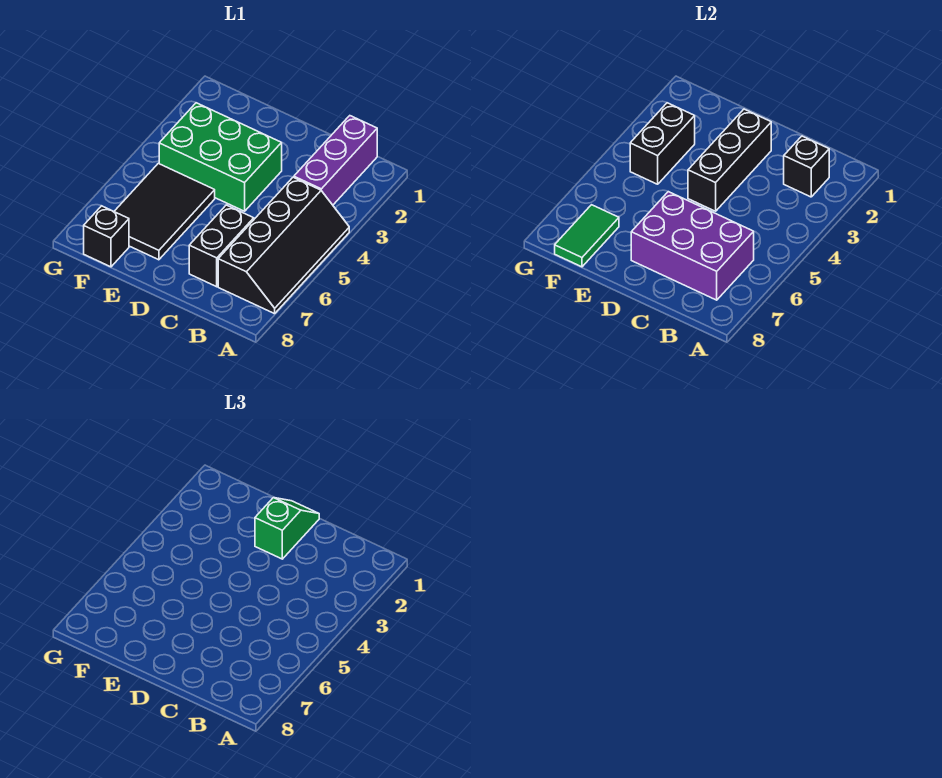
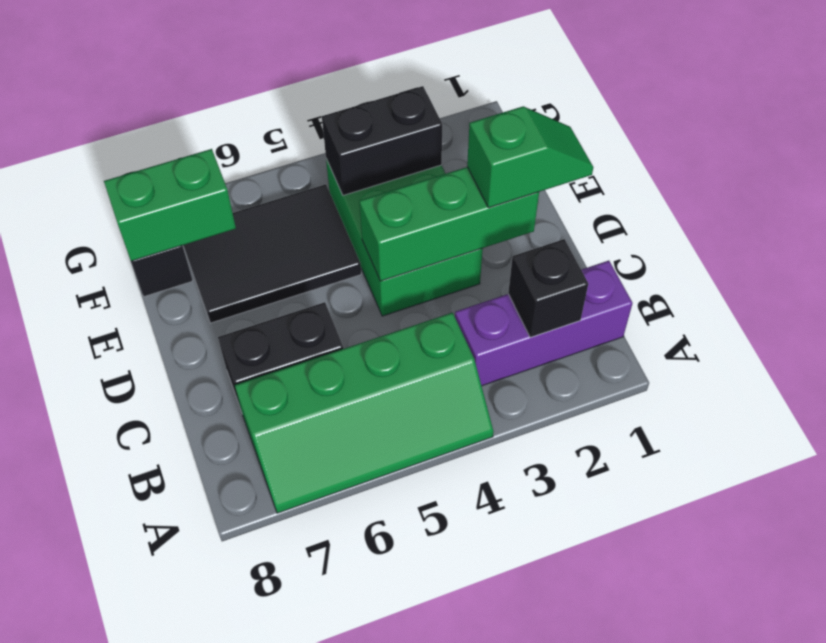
black 2x4 slope [218,177,349,314] -> green 2x4 slope [235,313,493,513]
purple 2x3 brick [631,192,754,300] -> none
black 1x3 brick [688,109,771,211] -> green 1x3 brick [359,167,539,281]
green 1x2 tile [555,205,619,267] -> green 1x2 brick [104,149,236,261]

